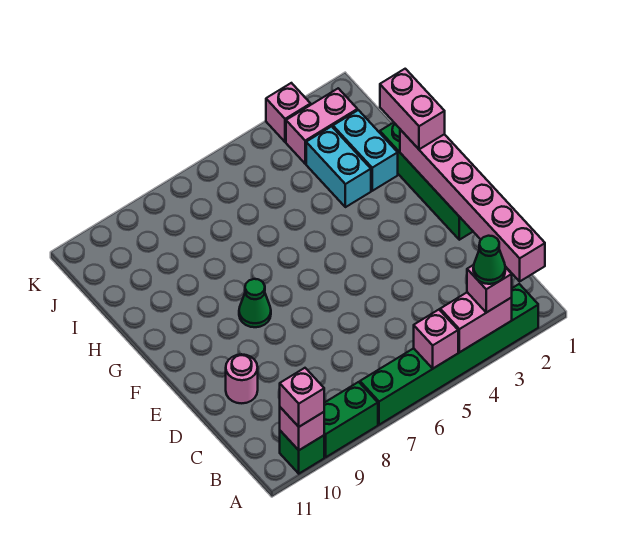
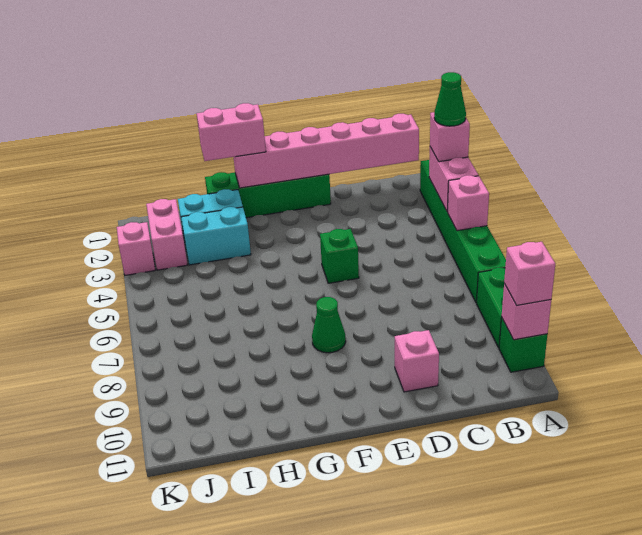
pink 1x1 round brick [226,354,258,403] -> pink 1x1 brick [395,330,439,392]
none -> green 1x1 brick [320,229,359,283]

